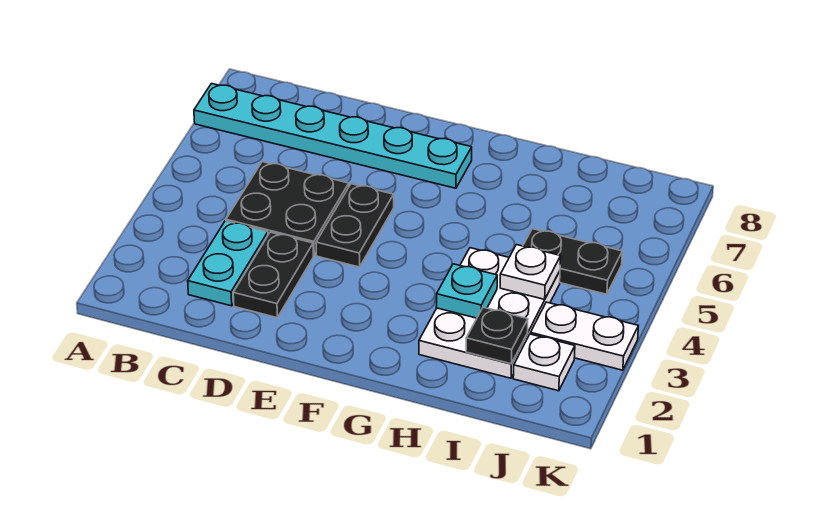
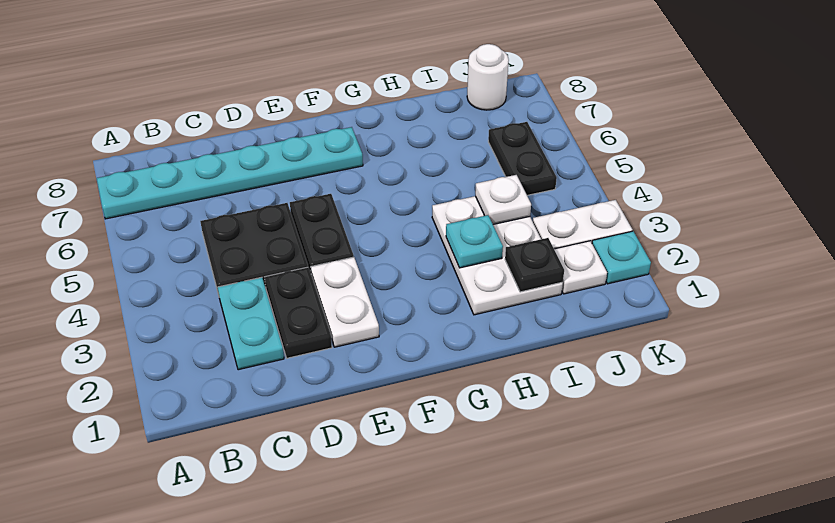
none -> white 1x2 plate [311,257,379,347]
black 1x2 plate [523,229,622,294] -> black 1x2 plate turned to [488,122,557,195]
none -> white 1x1 round brick [467,44,509,110]
none -> cyan 1x1 plate [592,231,651,284]

